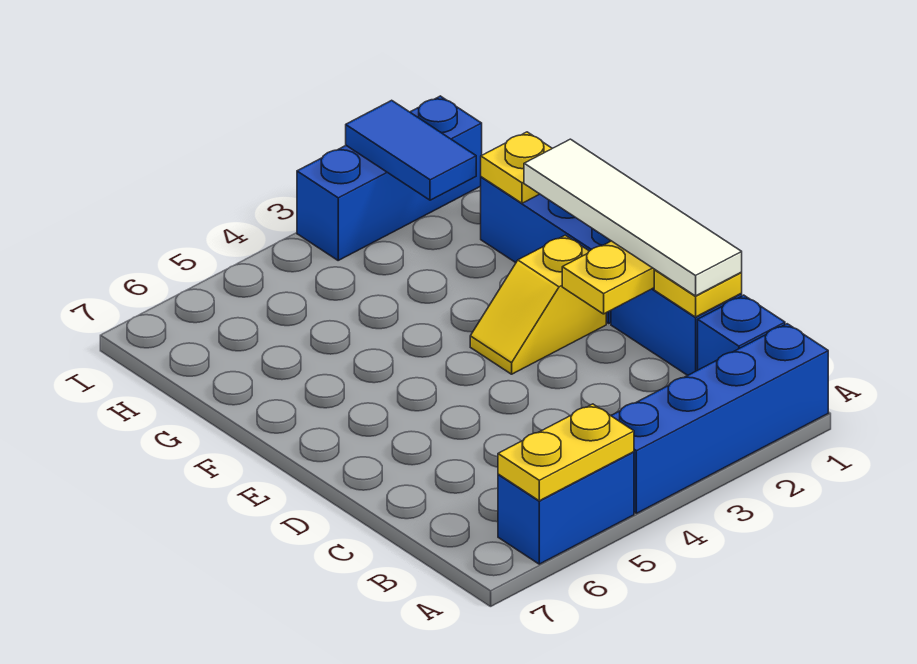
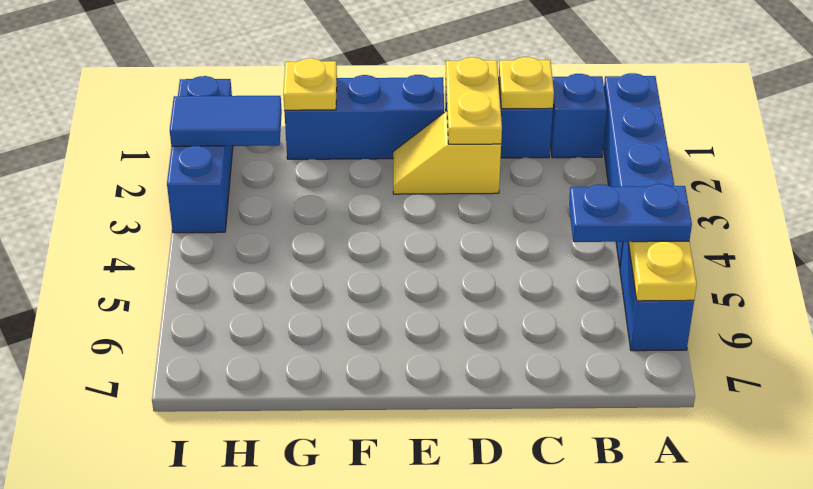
none -> blue 1x2 plate [569,184,692,242]
white 1x4 tile [524,139,742,296] -> none
yellow 1x2 slope [470,235,606,374] -> yellow 1x2 slope turned to [393,111,501,194]

